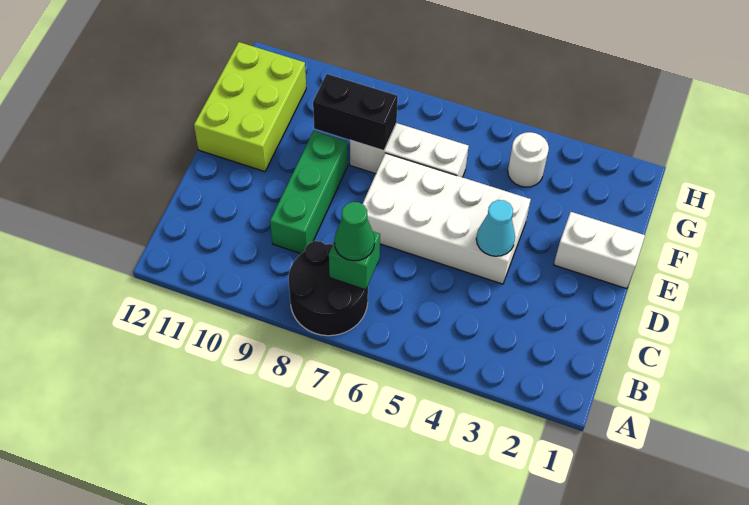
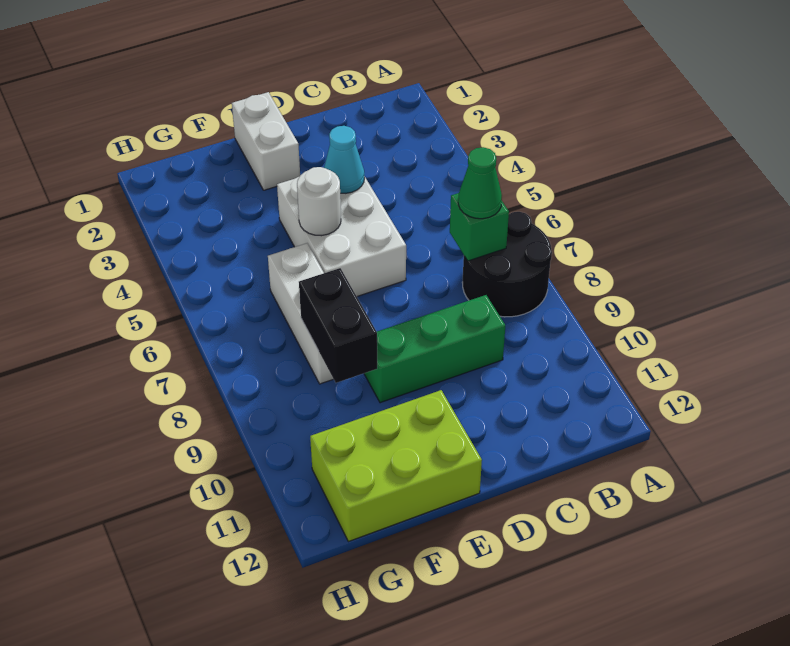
white 2x4 brick [363,153,531,284] -> white 2x3 brick [277,176,406,296]
white 1x1 round brick [508,132,549,187] -> white 1x1 round brick moved to [297,167,341,236]

